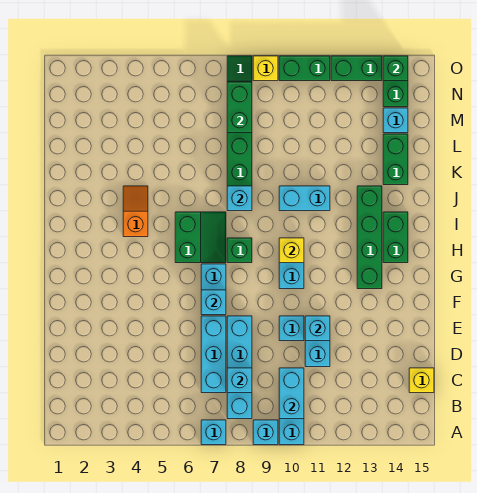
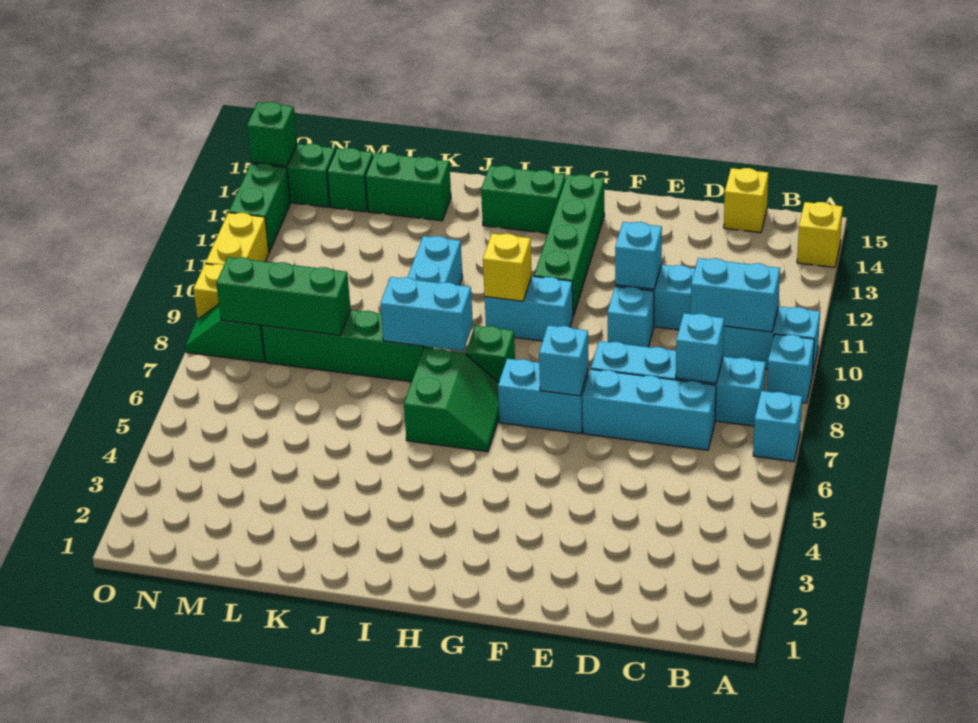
none -> yellow 1x1 brick [797,202,843,267]
green 1x4 brick [357,186,382,289] -> green 1x4 brick turned to [534,175,604,316]
green 2x2 slope [175,212,226,263] -> green 2x2 slope turned to [404,348,499,452]
orange 1x2 slope [123,186,148,237] -> none
cyan 1x1 brick [227,186,252,211] -> cyan 1x2 brick [380,277,473,351]
green 1x2 brick [227,82,252,133] -> green 1x3 brick [216,257,351,335]
cyan 1x1 brick [383,108,408,133] -> green 1x1 brick [327,148,373,212]
green 1x2 brick [279,56,330,81] -> yellow 1x2 brick [206,213,269,265]

